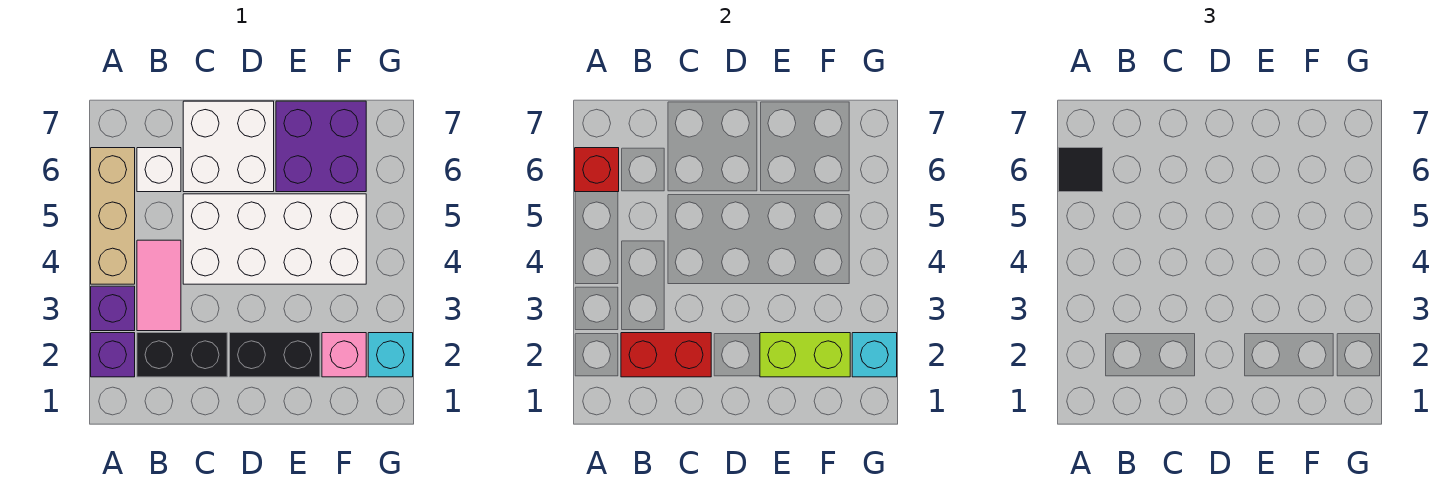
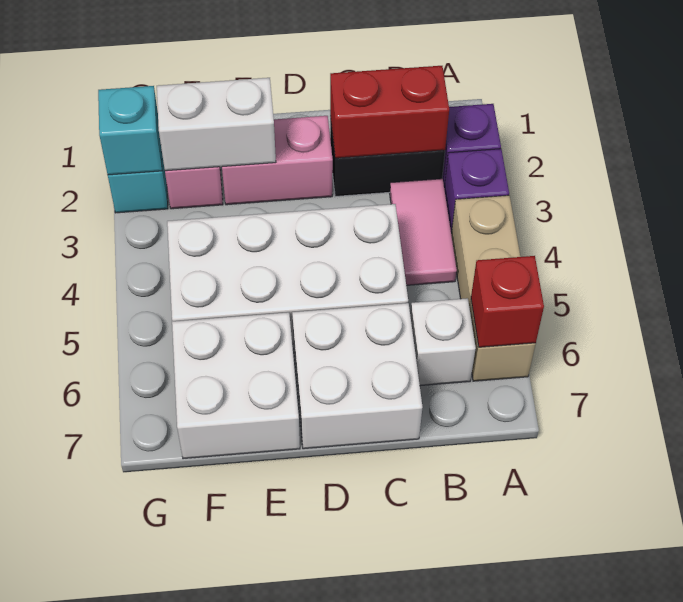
black 1x1 tile [1059,148,1103,192] -> none
black 1x2 brick [230,333,320,377] -> pink 1x2 brick [222,116,333,205]
lime 1x2 brick [760,333,850,377] -> white 1x2 brick [157,78,276,171]
purple 2x2 brick [276,101,366,192] -> white 2x2 brick [172,312,300,459]

